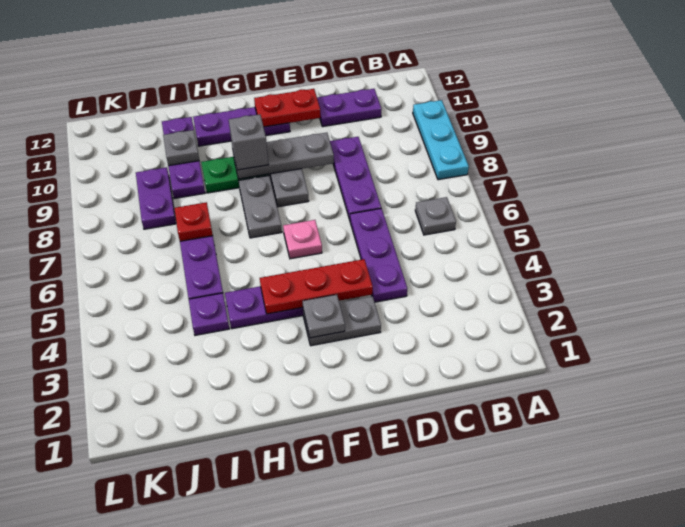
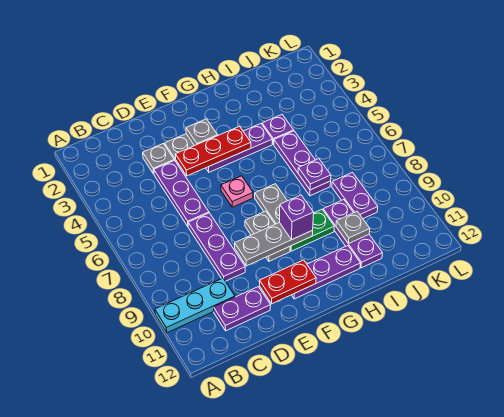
cyan 1x3 plate [413,100,469,180] -> cyan 1x3 plate turned to [155,278,235,333]
grey 1x1 plate [415,197,456,235] -> grey 1x1 plate moved to [143,144,174,174]
grey 1x1 brick [229,114,268,170] -> purple 1x1 brick [279,195,314,240]
red 1x1 plate [174,202,213,241] -> purple 1x1 plate [298,159,331,190]

